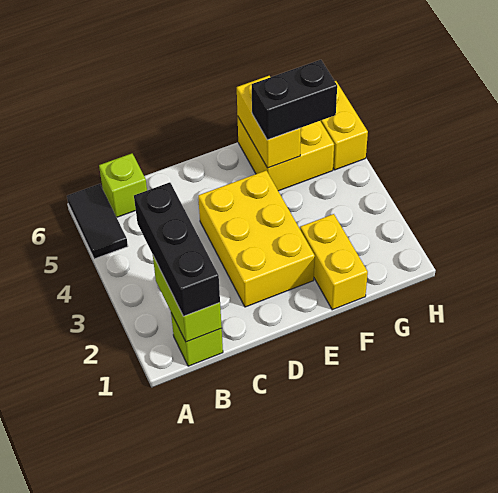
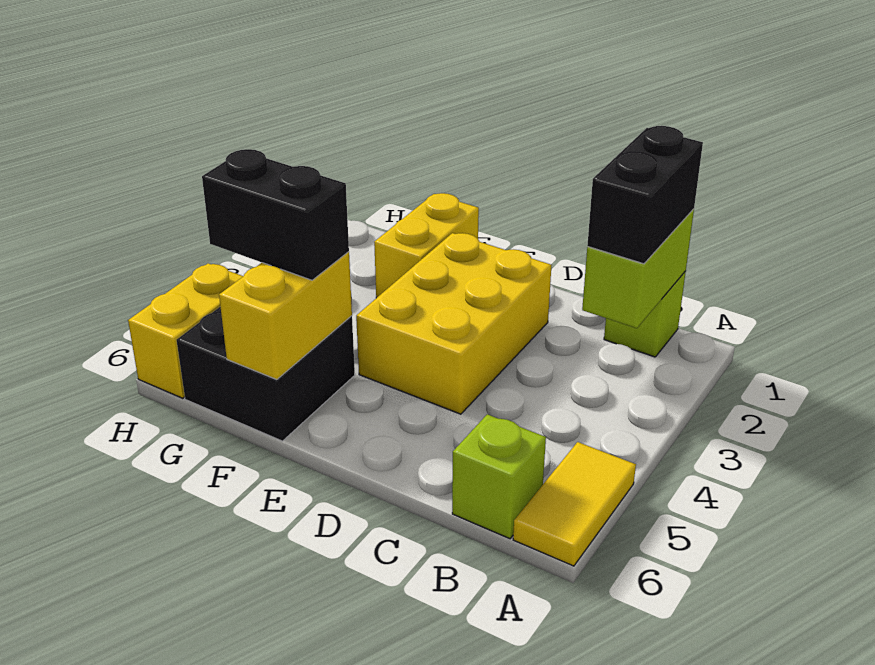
black 1x2 tile [67,184,128,259] -> yellow 1x2 tile [513,442,636,566]
black 1x3 brick [134,182,220,316] -> black 1x2 brick [587,126,703,264]
yellow 2x2 brick [238,117,334,191] -> black 2x2 brick [177,307,355,441]

